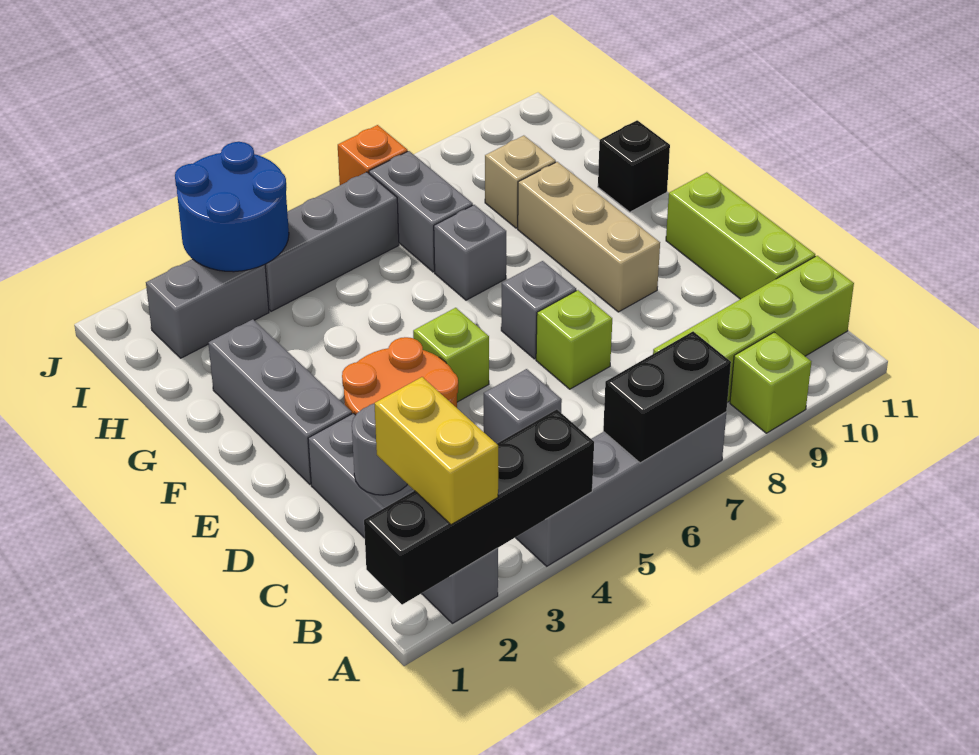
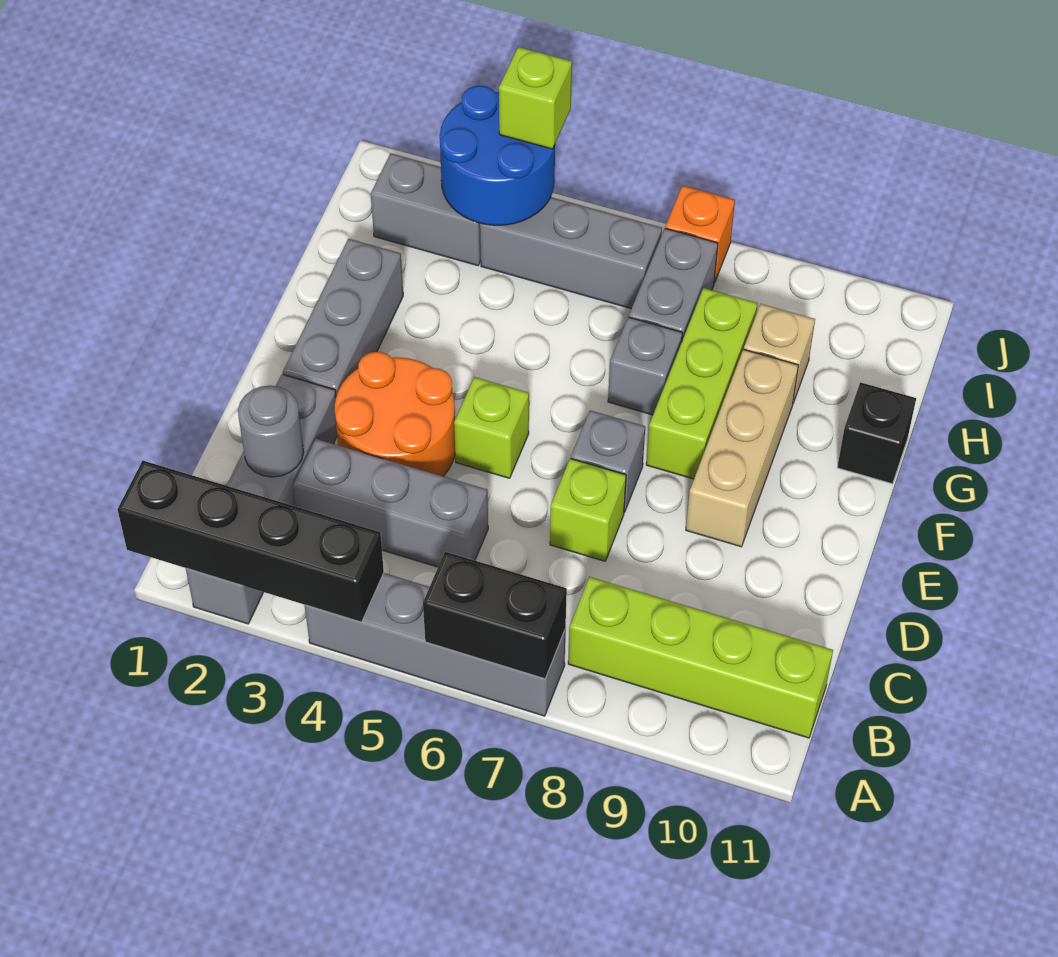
yellow 1x2 brick [374,377,498,525] -> none
lime 1x1 brick [730,332,811,433] -> lime 1x1 brick moved to [499,47,572,149]
grey 1x1 brick [484,369,562,444] -> grey 1x3 brick [293,439,488,567]
lime 1x3 brick [666,173,815,299] -> lime 1x3 brick moved to [646,288,758,479]

